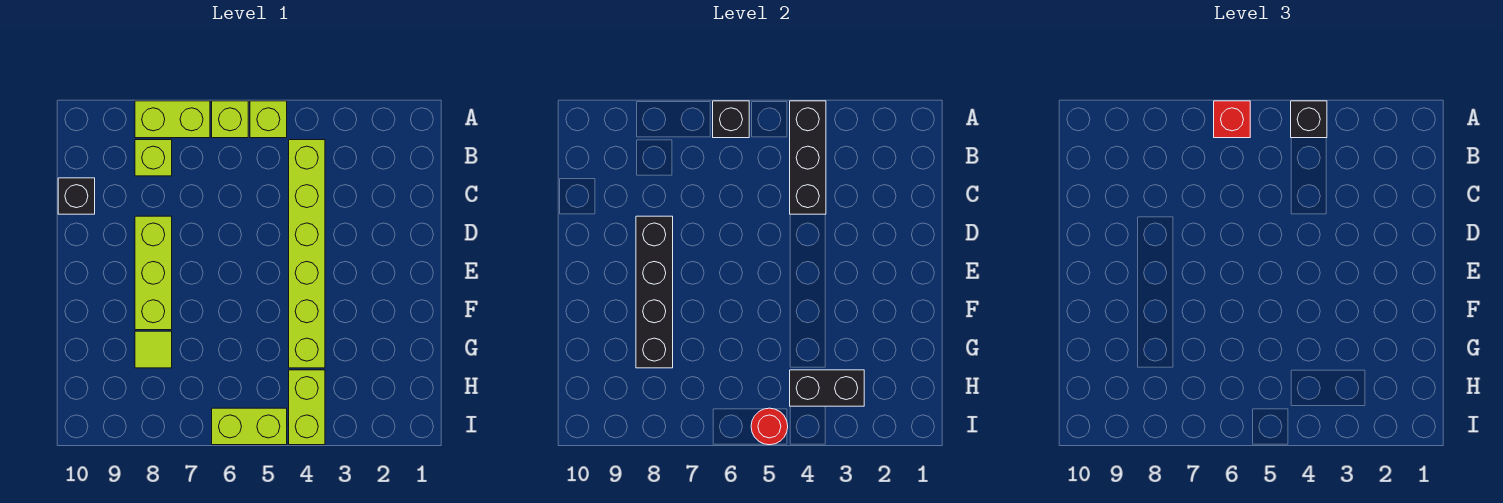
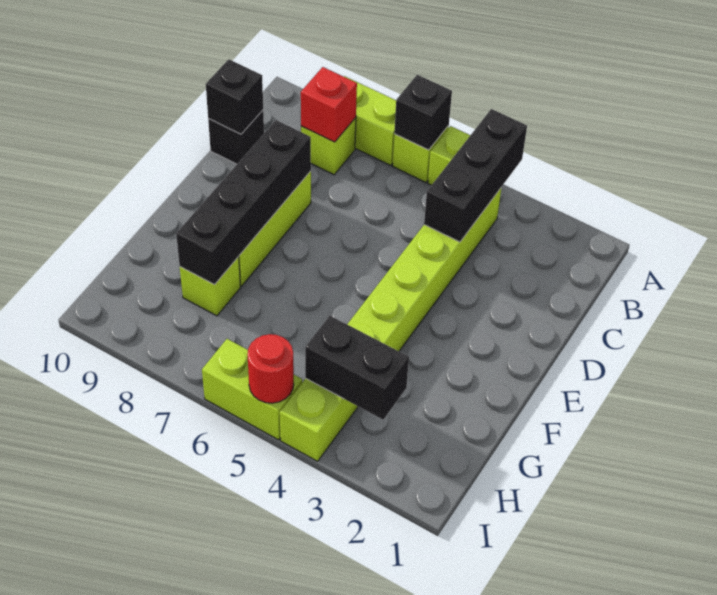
black 1x1 brick [1291,101,1327,138] -> black 1x1 brick moved to [206,59,263,134]
red 1x1 brick [1214,101,1250,138] -> red 1x1 brick moved to [301,67,357,142]
lime 1x1 tile [135,331,172,368] -> lime 1x1 brick [180,257,241,316]

